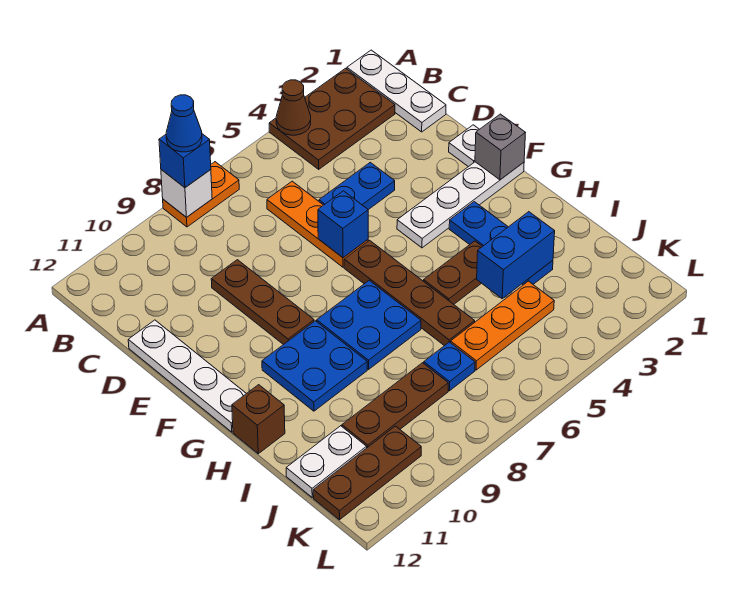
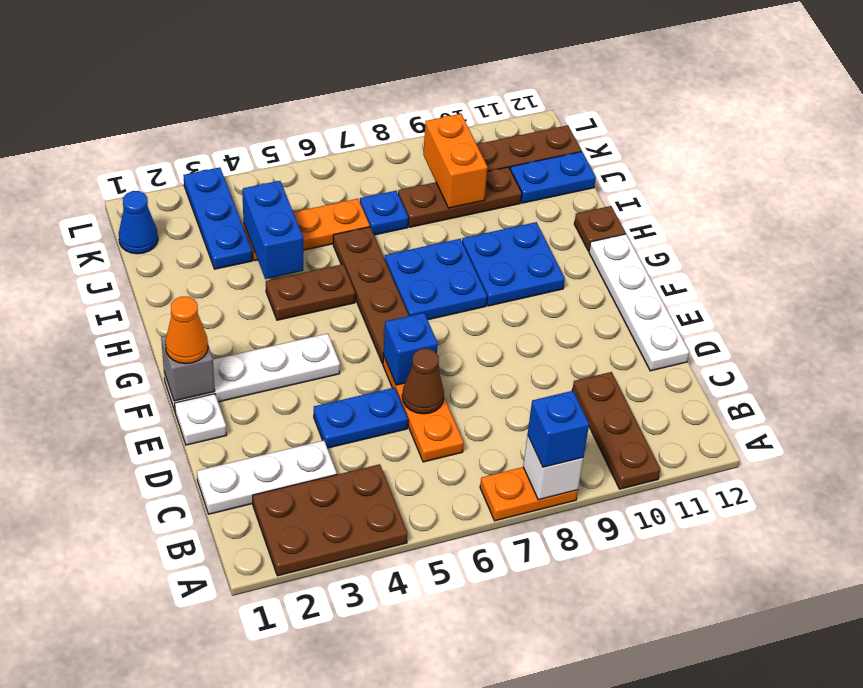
white 1x3 plate [347,50,446,132] -> white 1x3 plate turned to [197,440,337,514]
brown 1x1 cone [276,80,311,135] -> brown 1x1 cone moved to [402,349,444,414]
blue 1x1 cone [166,95,202,152] -> blue 1x1 cone moved to [119,191,158,254]
brown 1x3 plate [211,260,314,345] -> brown 1x3 plate moved to [572,372,660,489]
none -> orange 1x1 cone [165,297,208,364]
blue 1x3 plate [449,202,553,285] -> blue 1x3 plate moved to [183,167,252,269]
brown 1x1 brick [232,385,285,454] -> brown 1x1 plate [574,206,625,251]
blue 1x2 brick [477,212,555,299] -> blue 1x2 brick turned to [242,181,303,279]
none -> orange 1x2 brick [423,114,488,208]
white 1x2 plate [286,426,367,497] -> blue 1x2 plate [510,152,596,203]

